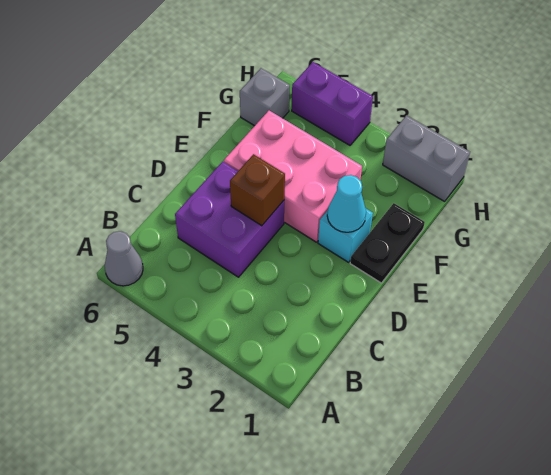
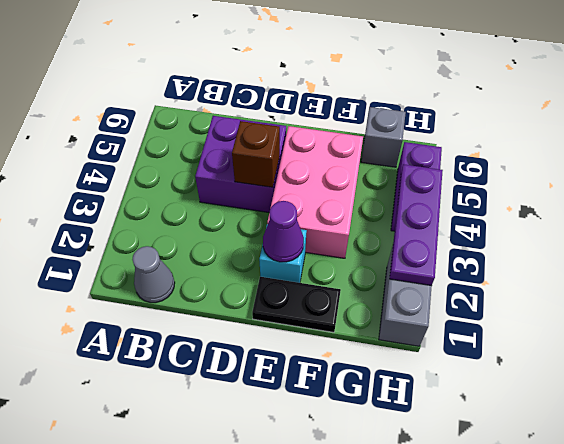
grey 1x1 cone [105,231,143,286] -> grey 1x1 cone moved to [132,246,175,303]
cyan 1x1 cone [327,175,366,232] -> purple 1x1 cone [263,201,304,262]
none -> purple 1x3 plate [390,164,443,286]

